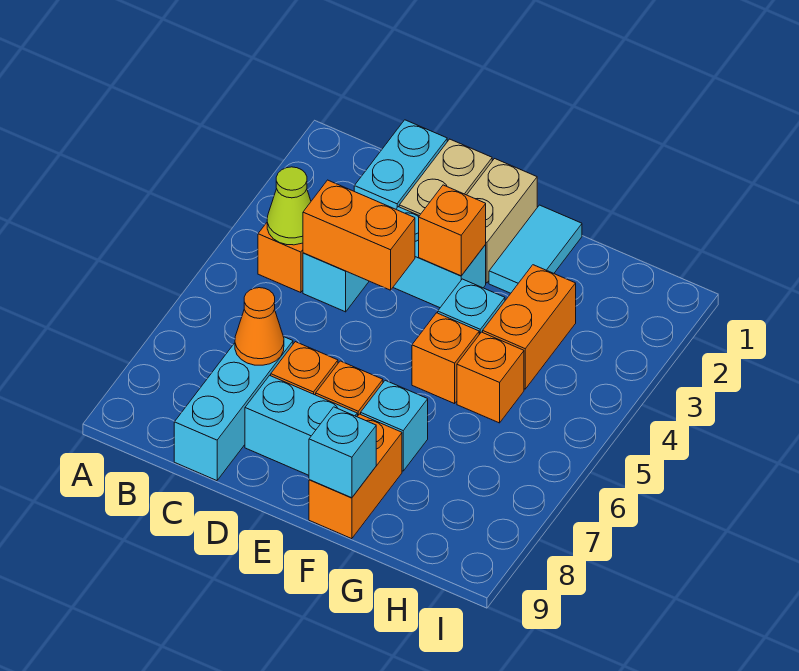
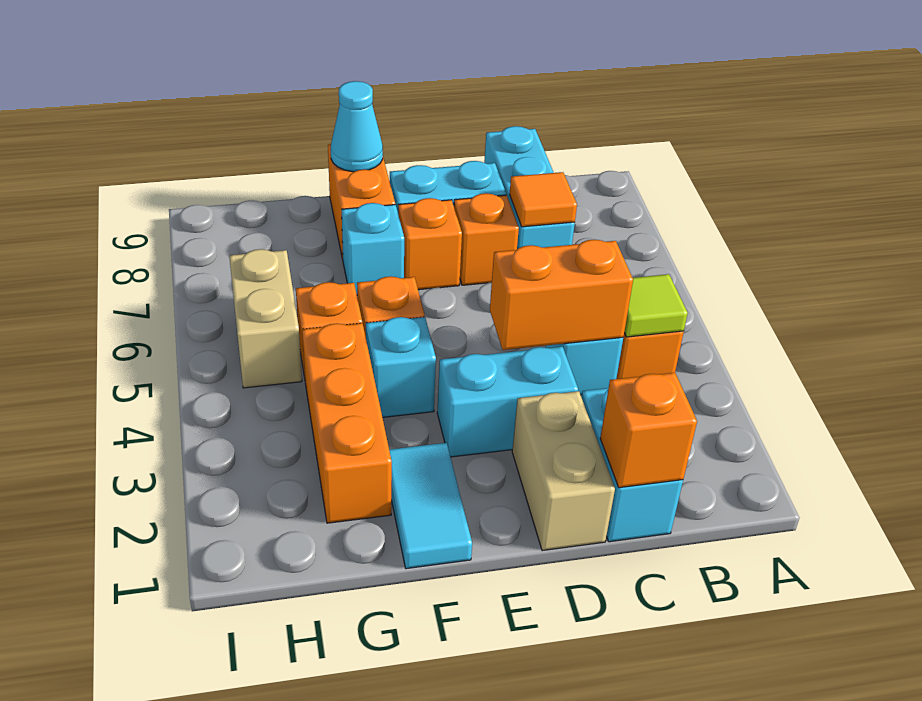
lime 1x1 cone [267,167,311,245] -> lime 1x1 tile [624,274,688,337]
orange 1x1 cone [235,288,284,365] -> orange 1x1 tile [510,172,577,227]
tan 1x2 brick [467,159,537,283] -> tan 1x2 brick moved to [229,249,302,388]
orange 1x1 brick [419,185,486,276] -> orange 1x1 brick moved to [600,373,697,488]
cyan 1x1 brick [309,407,376,498] -> cyan 1x1 cone [331,81,383,172]
orange 1x2 brick [483,265,576,389] -> orange 1x3 brick [302,323,392,523]

